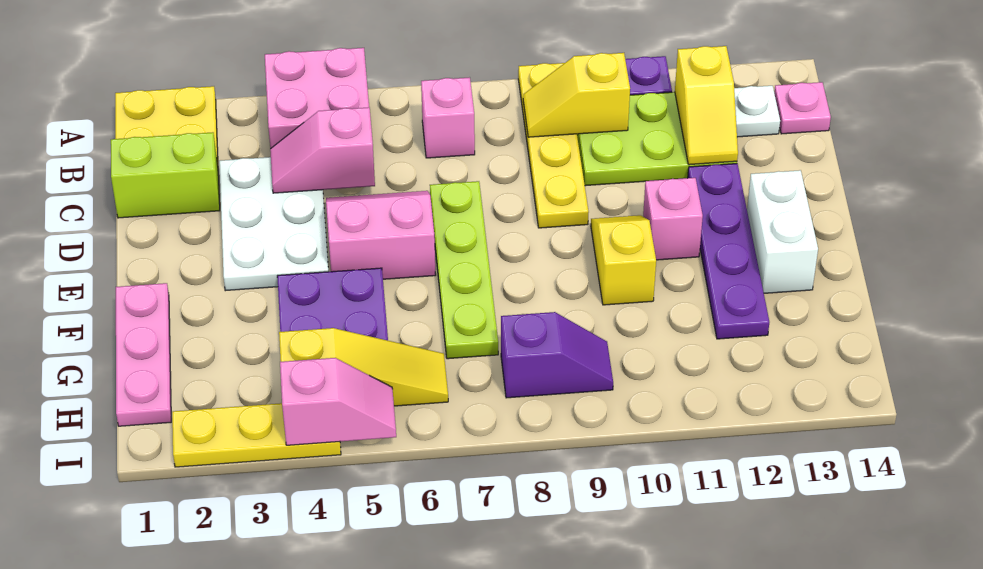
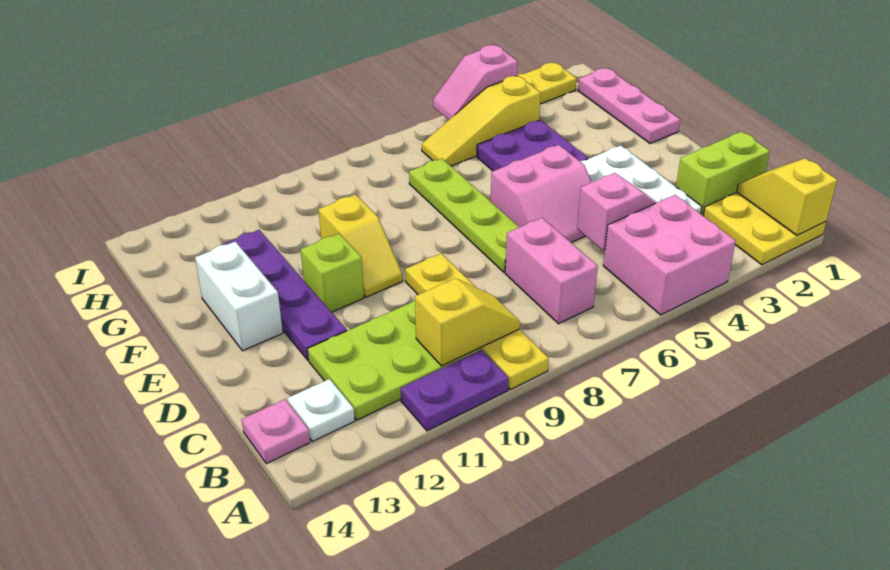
pink 1x1 brick [421,77,475,158] -> pink 1x2 brick [505,218,598,324]
yellow 1x2 slope [675,46,738,165] -> yellow 1x2 slope moved to [737,158,837,235]
pink 1x1 brick [643,178,703,260] -> lime 1x1 brick [301,234,364,312]
purple 1x2 slope [501,312,613,398] -> none

